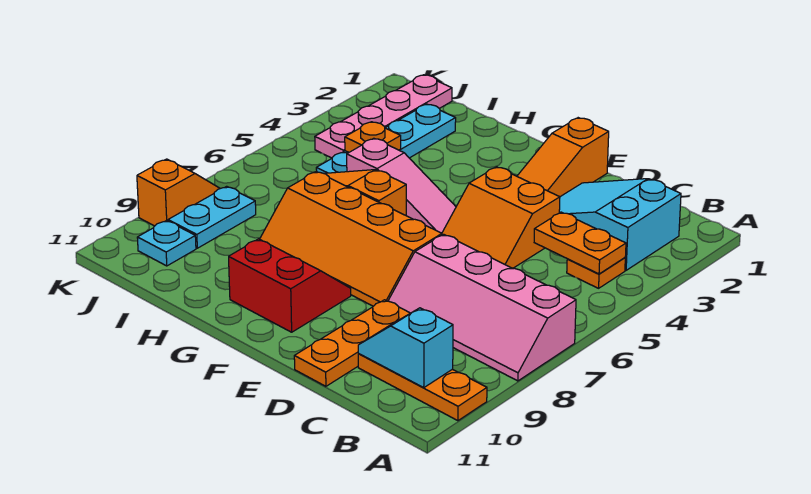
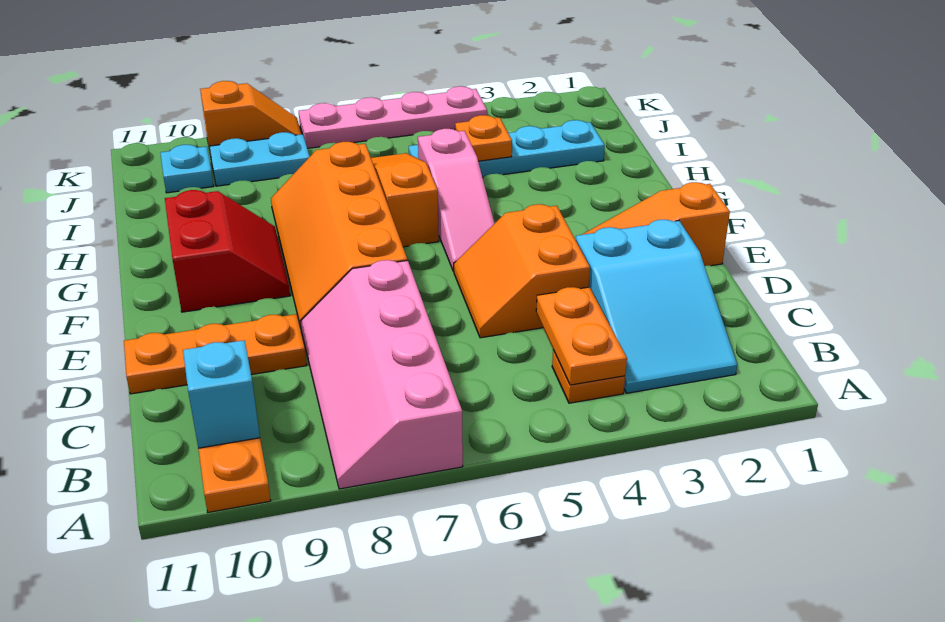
cyan 2x3 slope [559,179,681,270] -> cyan 2x3 slope turned to [576,219,737,393]
pink 1x4 plate [315,75,452,158] -> pink 1x4 plate moved to [299,86,487,148]

